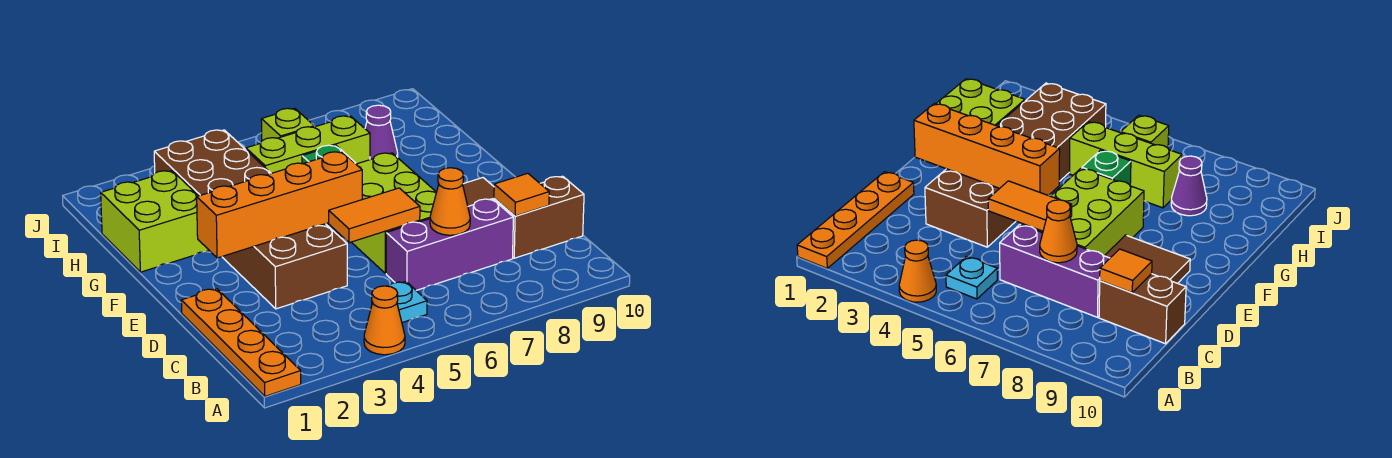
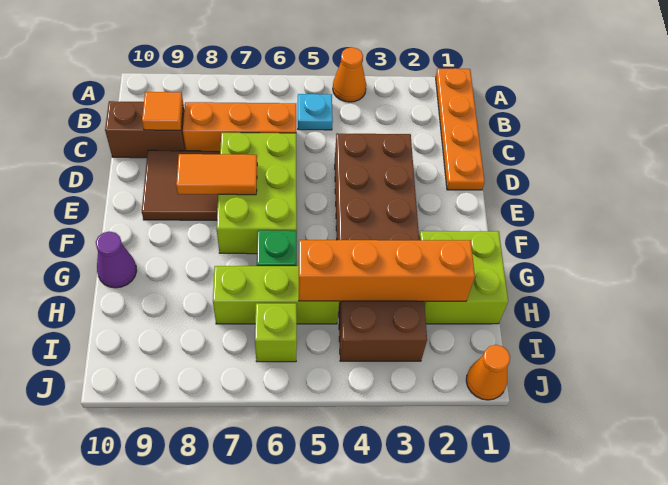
purple 1x3 brick [386,199,513,290] -> orange 1x3 brick [183,102,296,151]
orange 1x1 cone [430,168,470,235] -> orange 1x1 cone moved to [466,345,510,400]
orange 1x2 tile [329,188,420,243] -> orange 1x2 tile moved to [176,154,257,195]
orange 1x4 brick [197,152,362,258] -> orange 1x4 brick moved to [299,240,475,301]
purple 1x1 cone [365,105,398,160] -> purple 1x1 cone moved to [96,231,137,288]

